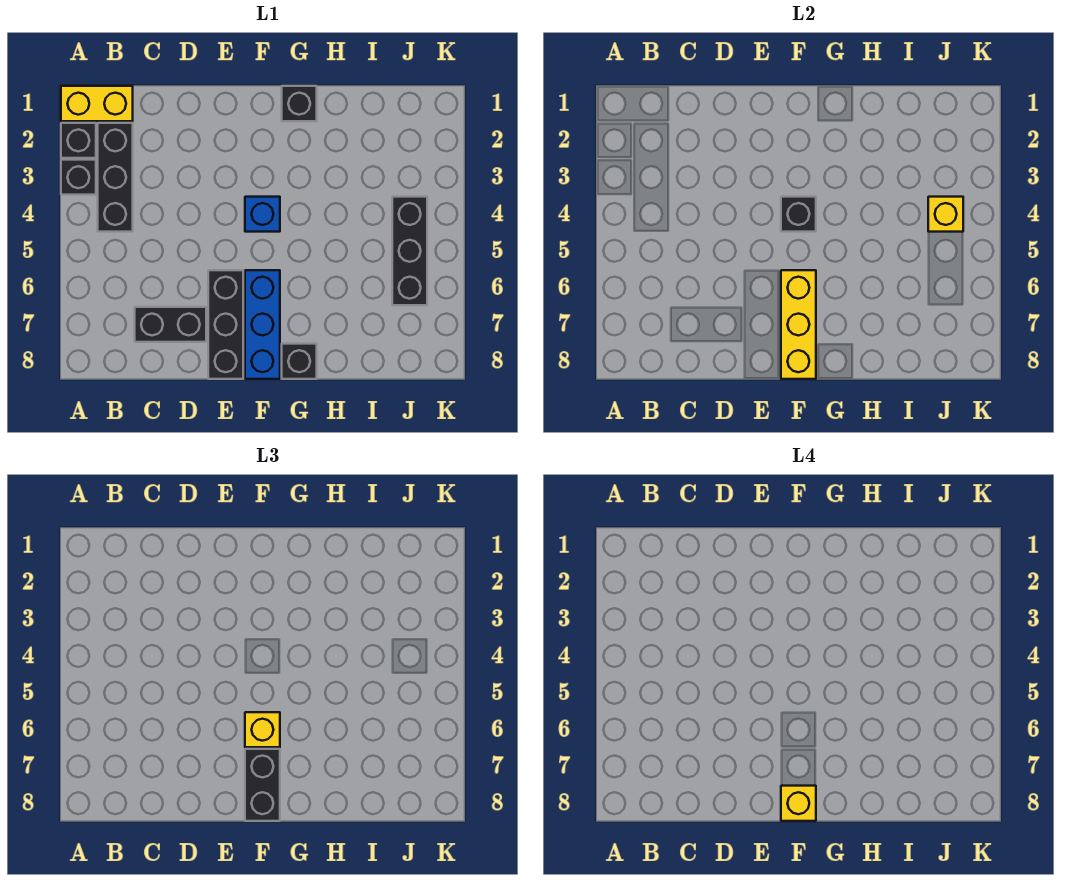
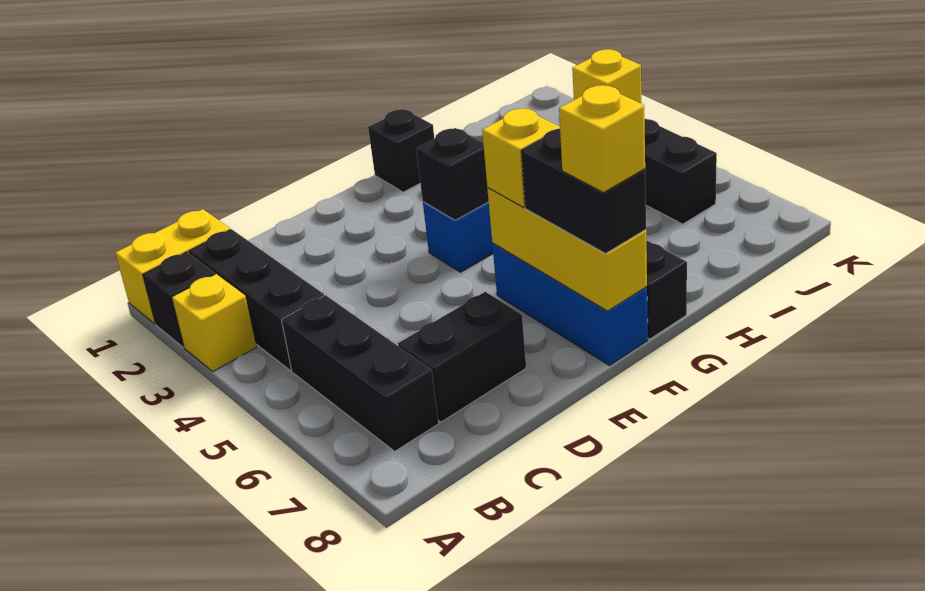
black 1x1 brick [61,160,96,195] -> yellow 1x1 brick [172,274,256,371]
black 1x3 brick [208,270,243,379] -> black 1x3 brick moved to [282,295,439,451]

